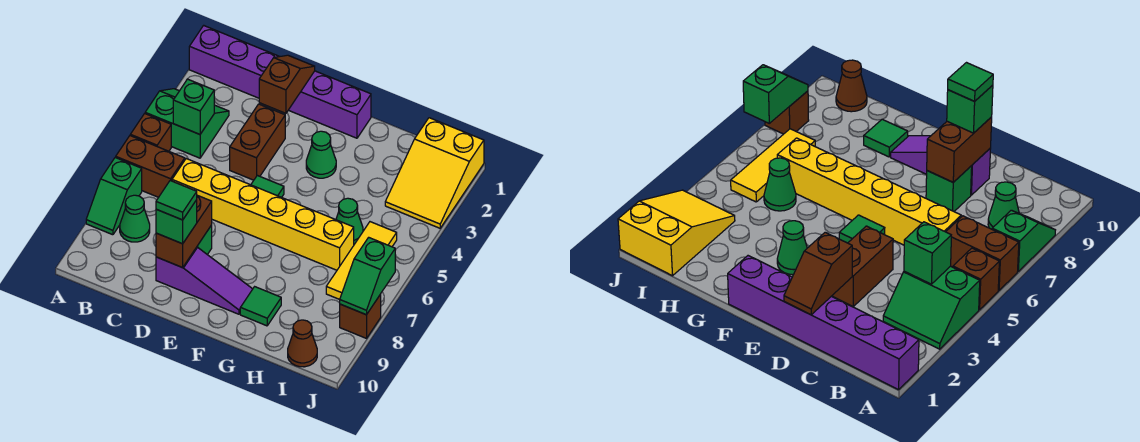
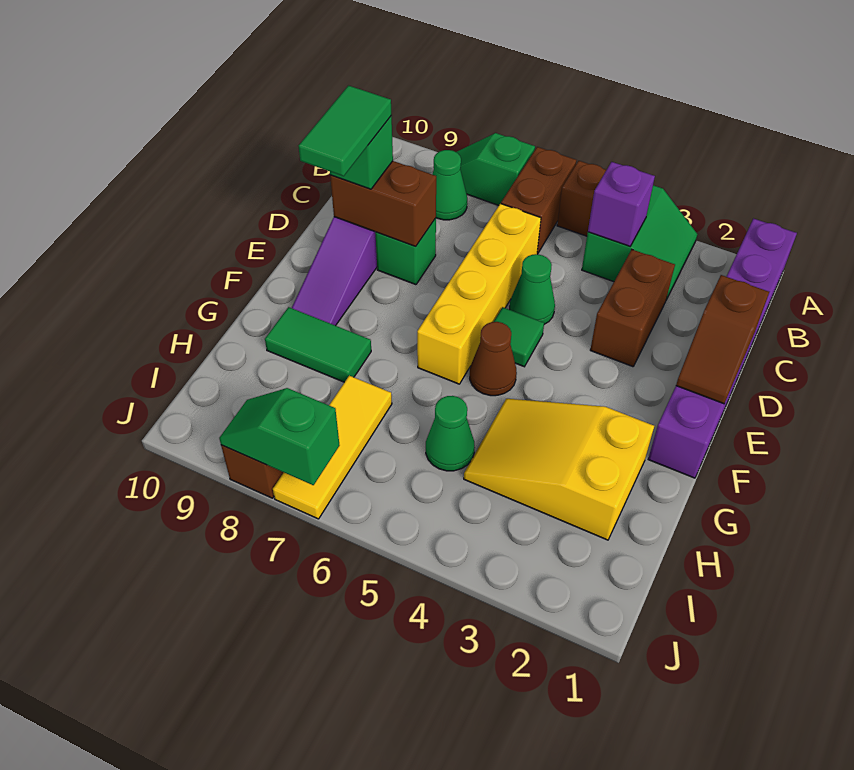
green 1x1 brick [173,79,214,134] -> purple 1x1 brick [588,162,655,246]
yellow 1x6 brick [172,159,354,270] -> yellow 1x4 brick [417,204,541,384]
brown 1x2 slope [259,55,315,113] -> brown 1x2 slope turned to [676,275,769,404]
brown 1x2 brick [230,104,285,180] -> brown 1x2 brick turned to [590,250,675,367]
green 1x1 tile [156,180,197,220] -> green 1x2 tile [299,86,392,176]
green 1x1 cone [306,131,336,178] -> green 1x1 cone moved to [510,254,555,324]
green 1x1 tile [240,287,281,326] -> green 1x2 tile [265,307,371,382]
yellow 2x3 slope [385,118,484,228] -> yellow 2x3 slope moved to [464,399,654,540]
yellow 1x3 tile [326,222,397,300] -> yellow 1x3 tile turned to [273,376,392,519]
brown 1x1 cone [288,320,317,367] -> brown 1x1 cone moved to [470,322,517,396]

